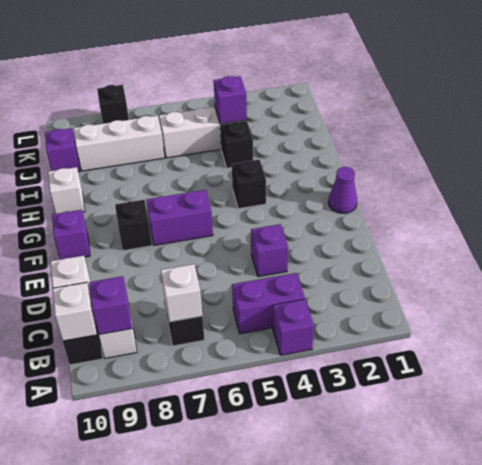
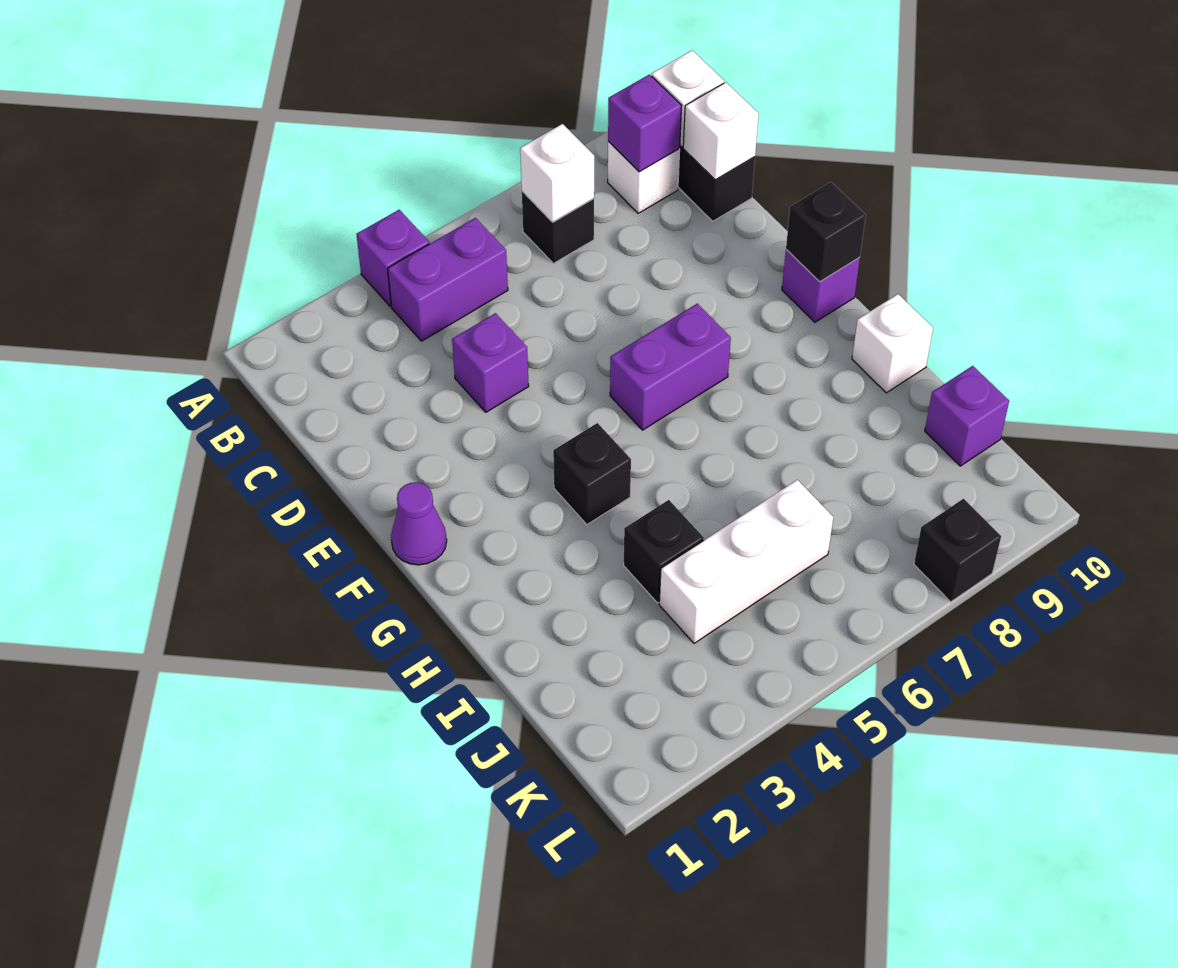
black 1x1 brick [115,200,152,251] -> black 1x1 brick moved to [786,182,866,282]
purple 1x1 brick [214,76,247,124] -> none
white 1x3 brick [74,116,165,171] -> none

